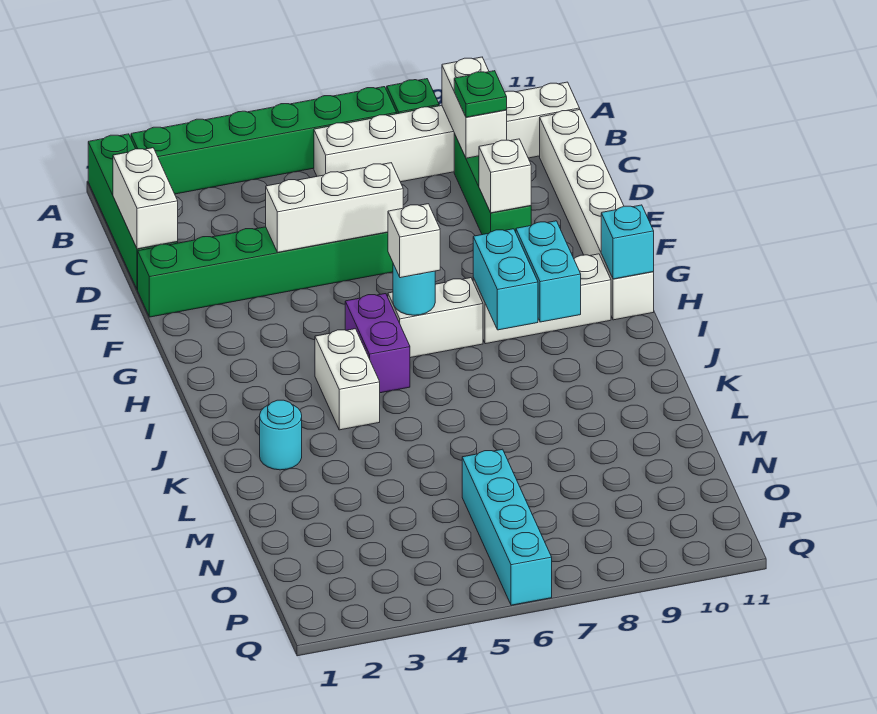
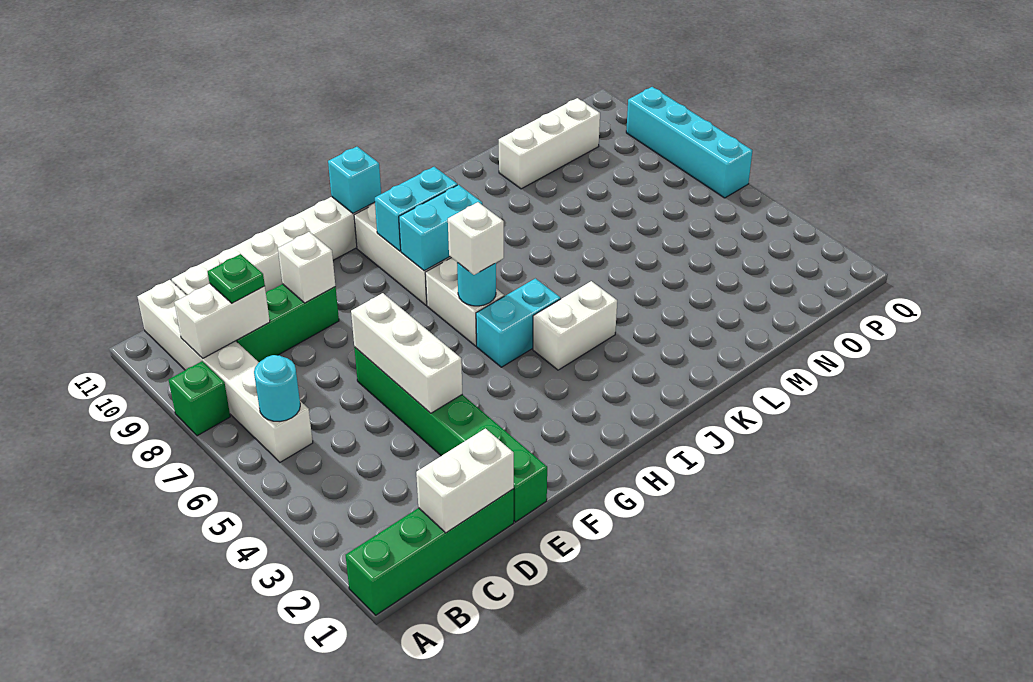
green 1x6 brick [131,87,397,194] -> none
purple 1x2 brick [345,294,410,393] -> cyan 1x2 brick [476,278,561,367]
cyan 1x1 round brick [260,400,302,470] -> cyan 1x1 round brick moved to [254,355,300,422]
none -> white 1x3 brick [499,98,600,189]
cyan 1x4 brick [462,449,552,605] -> cyan 1x4 brick turned to [626,87,752,198]

